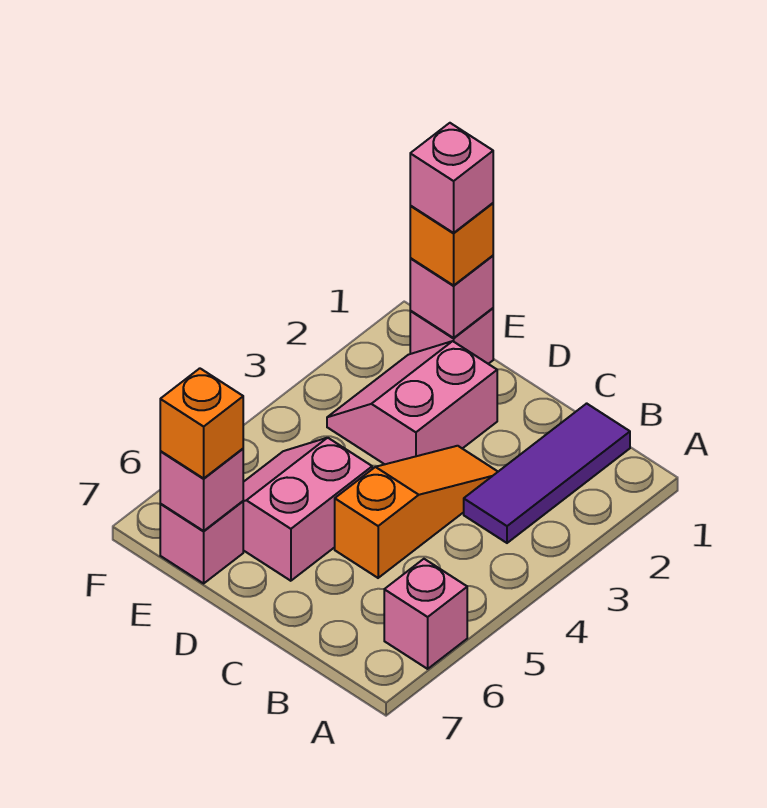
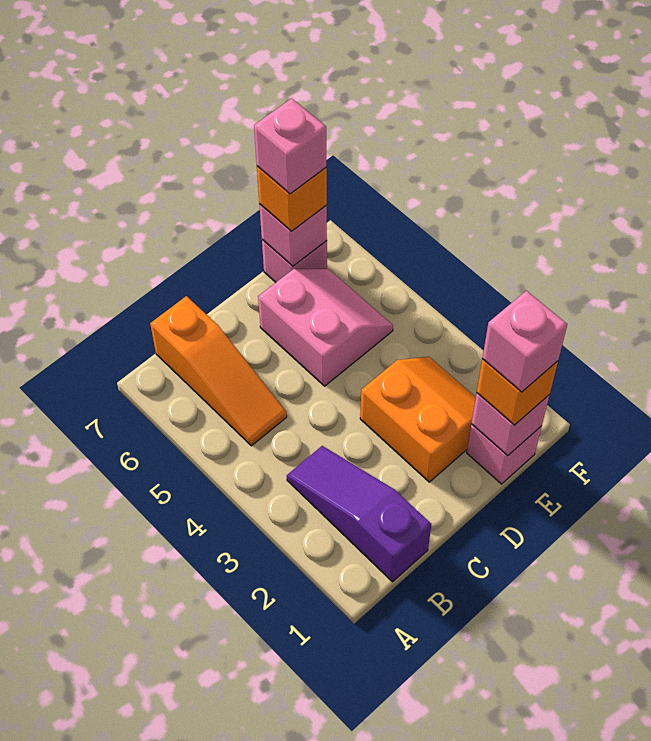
pink 1x1 brick [384,559,467,669] -> pink 1x1 brick moved to [254,98,326,194]
purple 1x3 tile [464,403,630,543] -> purple 1x3 slope [287,446,431,582]
orange 1x3 slope [335,446,498,578] -> orange 1x3 slope moved to [150,296,287,446]
pink 2x2 slope [327,341,497,464] -> orange 2x2 slope [360,357,476,482]

